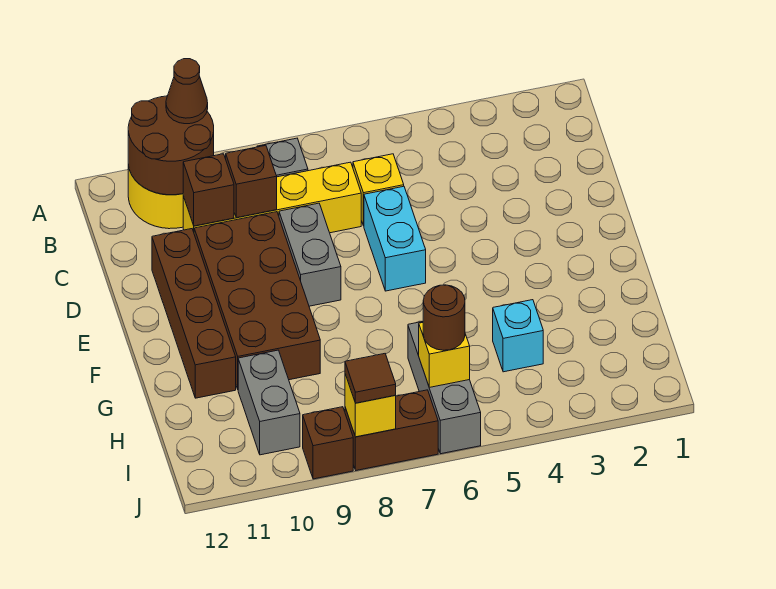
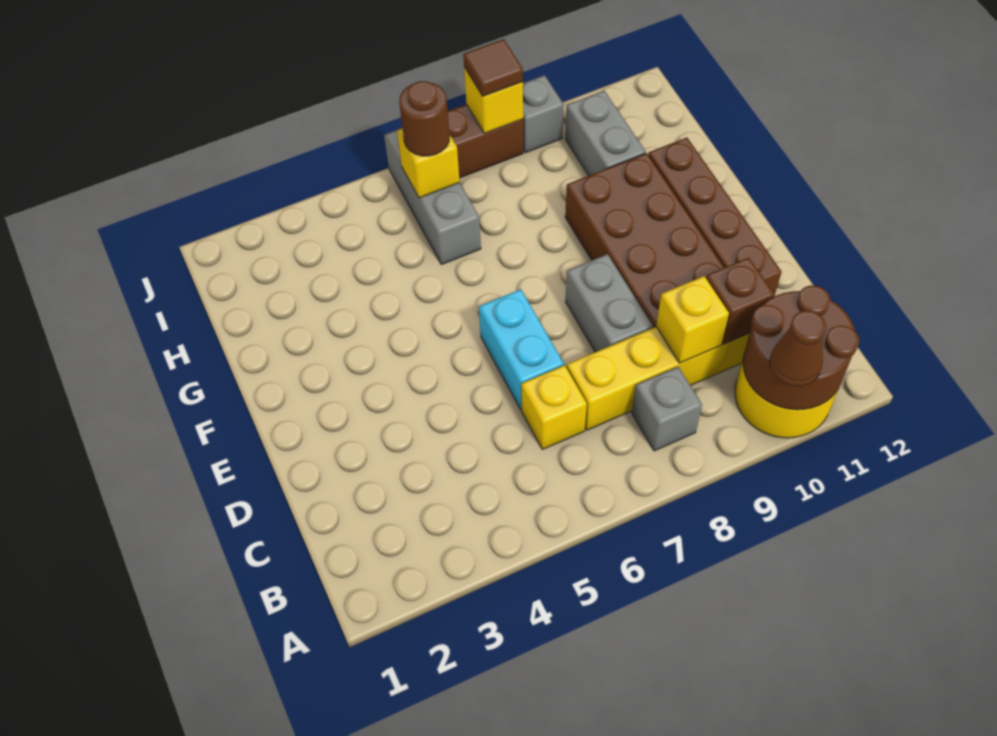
brown 1x1 brick [226,145,277,218] -> yellow 1x1 brick [656,276,729,363]
cyan 1x1 brick [493,300,543,372] -> none
brown 1x1 brick [303,407,353,479] -> grey 1x1 brick [523,75,564,153]

